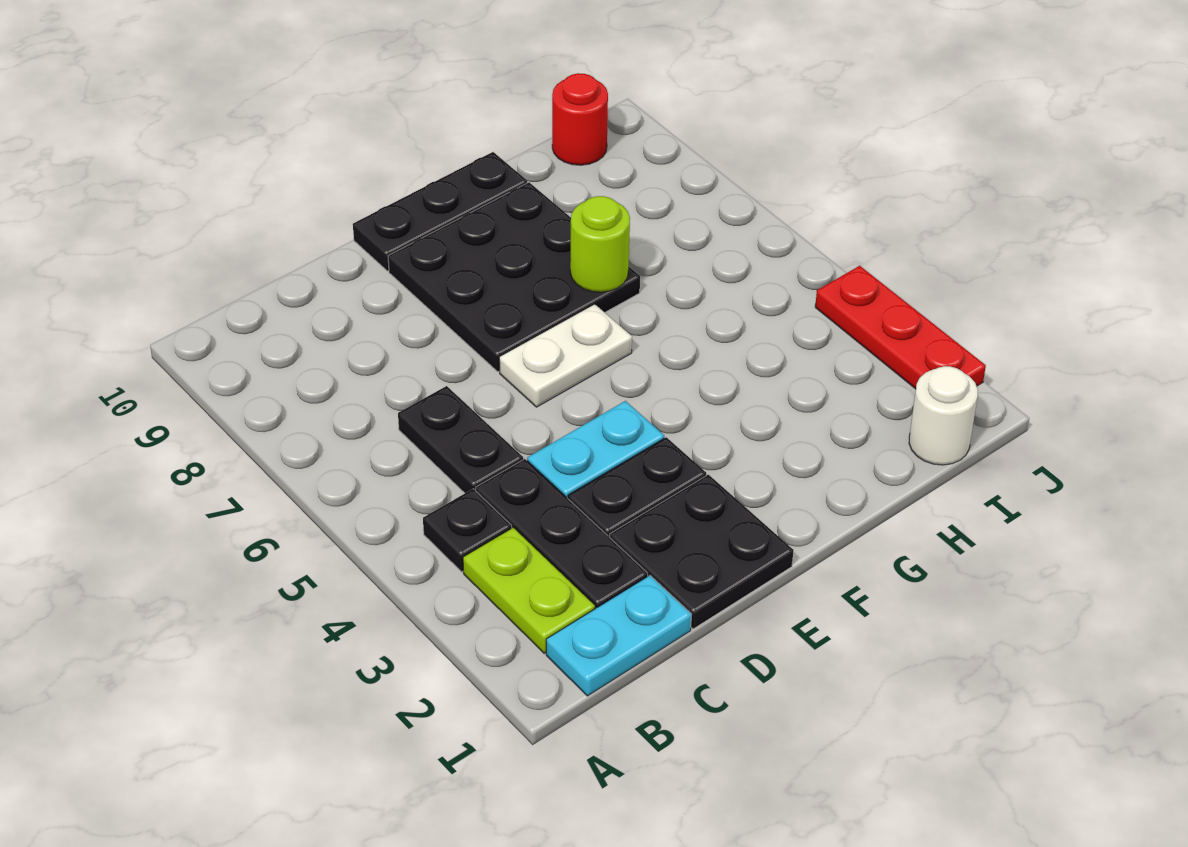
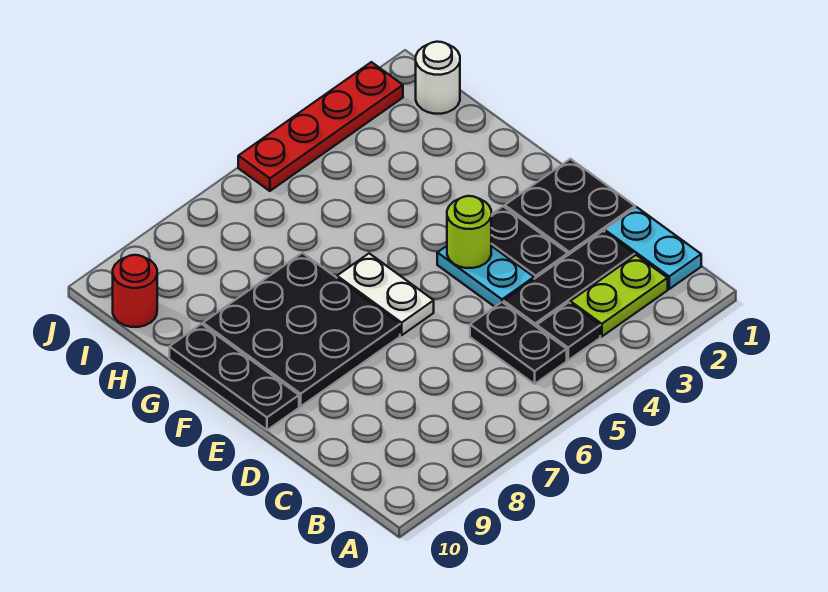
black 1x2 plate [398,386,523,493] -> black 1x2 plate turned to [470,302,567,384]
lime 1x1 round brick [570,196,630,292] -> lime 1x1 round brick moved to [447,196,491,268]
red 1x3 plate [815,266,986,389] -> red 1x4 plate [238,62,403,191]

